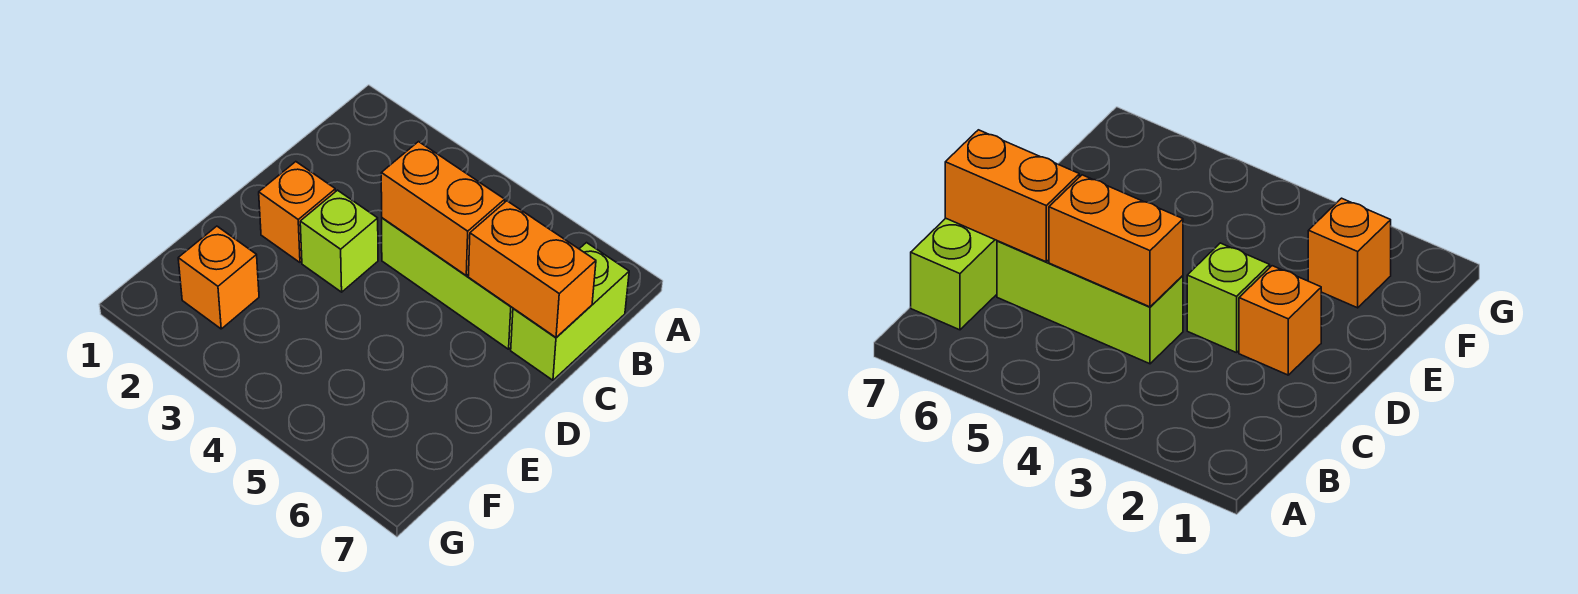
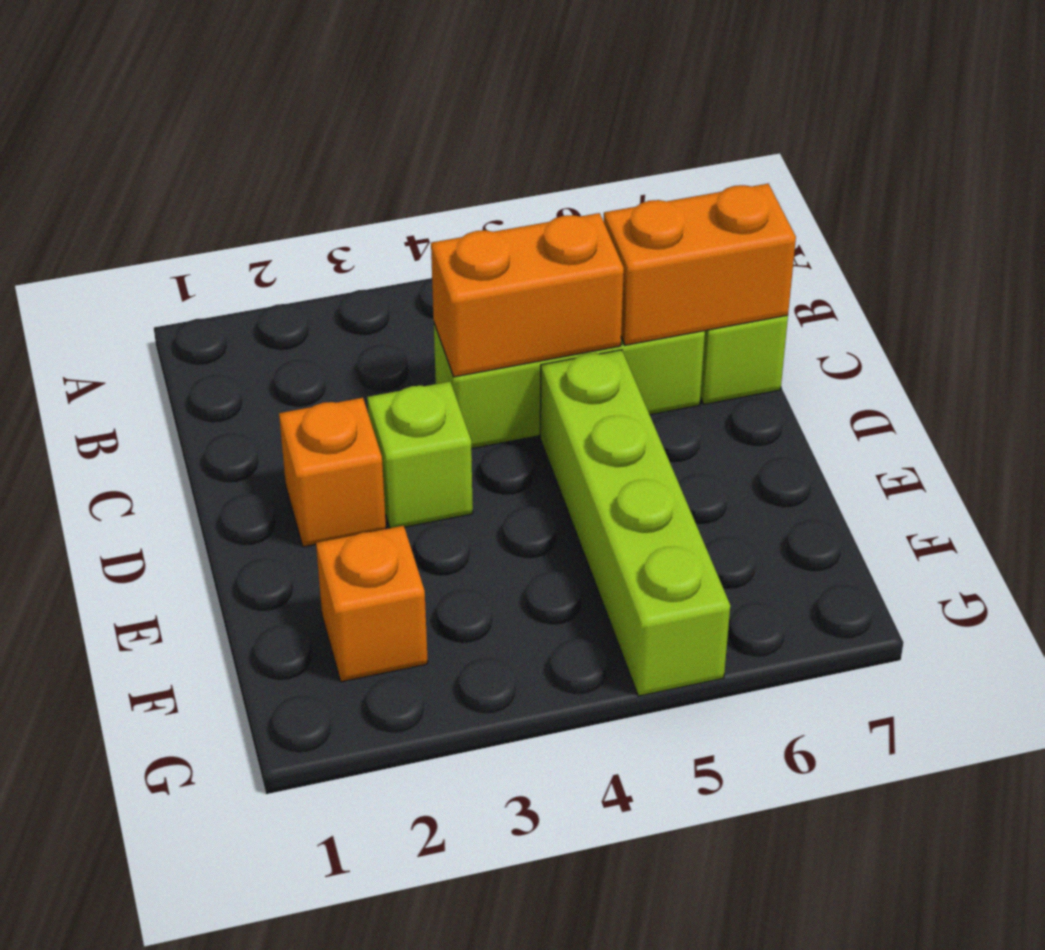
none -> lime 1x4 brick [540,350,730,696]

